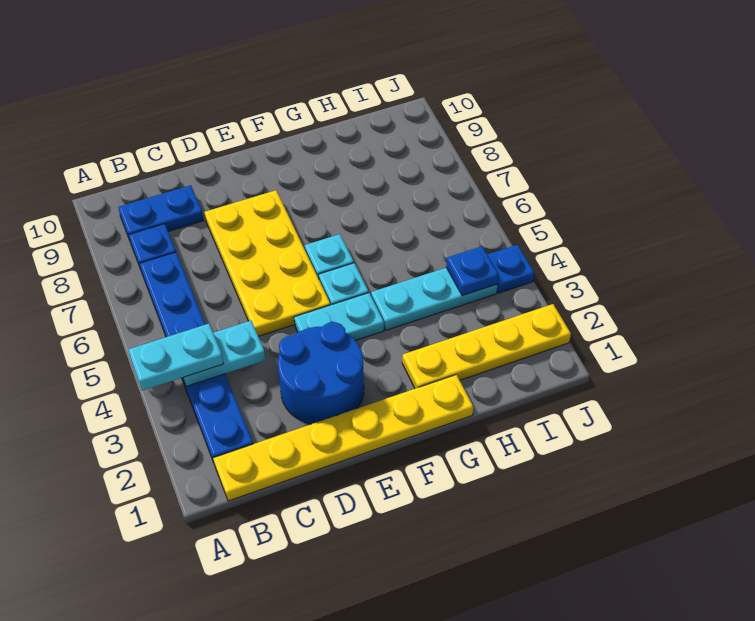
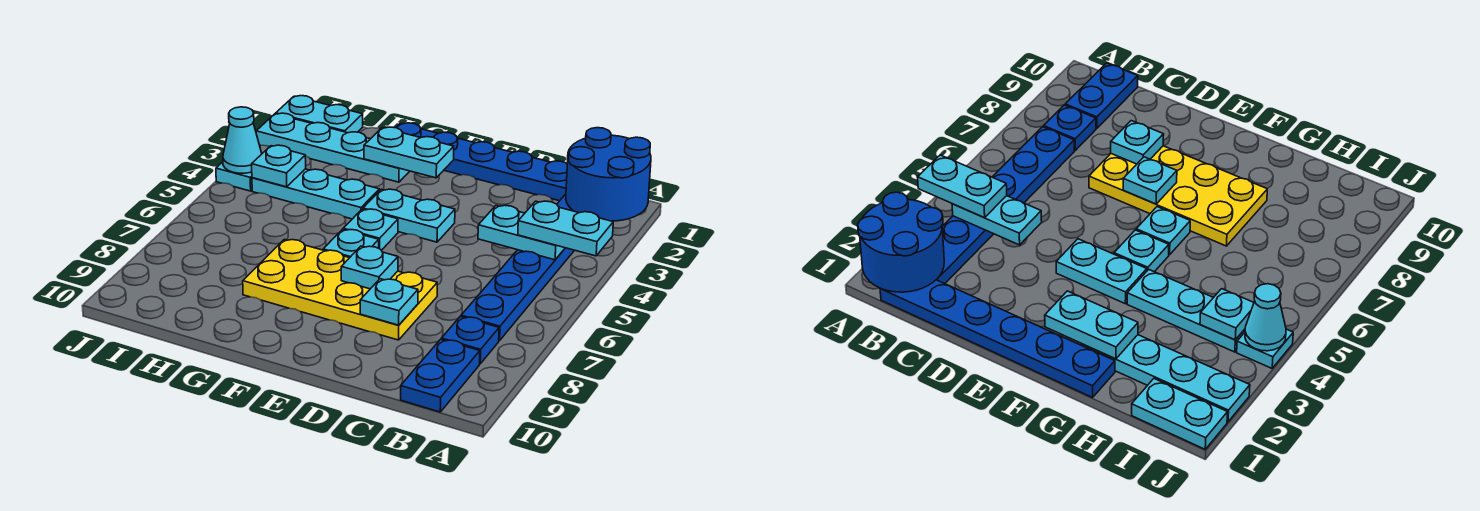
yellow 1x6 plate [213,375,473,501] -> blue 1x6 plate [396,123,567,201]
blue 1x2 plate [118,185,204,240] -> blue 1x2 plate turned to [401,339,480,412]
blue 2x2 round brick [278,322,364,424] -> blue 2x2 round brick moved to [566,128,651,221]
yellow 2x4 plate [204,190,330,336] -> yellow 2x4 plate turned to [243,239,437,340]
none -> cyan 1x1 plate [360,279,418,325]
none -> cyan 1x1 plate [341,246,398,289]
none -> cyan 1x2 plate [364,127,454,178]
yellow 1x4 plate [402,304,571,389] -> cyan 1x4 plate [256,113,410,182]
none -> cyan 1x2 plate [276,96,363,133]
blue 1x1 plate [446,246,499,296] -> cyan 1x1 plate [252,145,306,187]
blue 1x1 plate [487,245,534,293] -> cyan 1x1 plate [216,162,252,191]
none -> cyan 1x1 cone [223,107,262,173]

